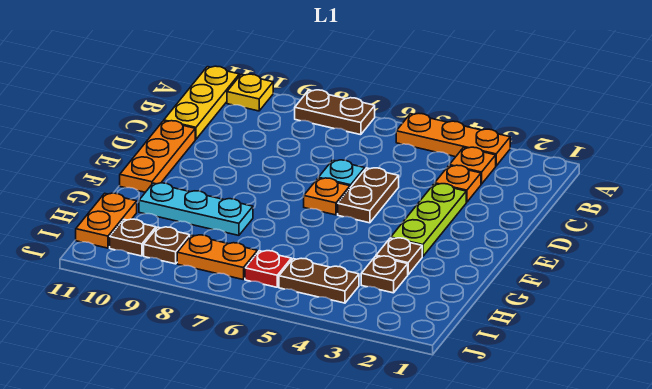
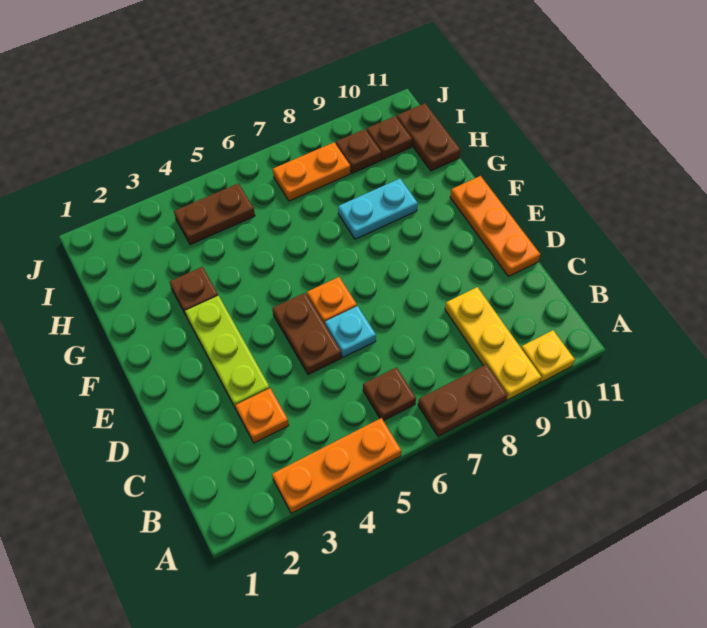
yellow 1x3 plate [164,66,239,139] -> yellow 1x3 plate moved to [445,287,541,400]
orange 1x1 plate [449,147,496,184] -> none
cyan 1x3 plate [139,183,253,235] -> cyan 1x2 plate [338,179,418,239]
brown 1x1 plate [361,256,408,293] -> brown 1x1 plate moved to [363,367,416,421]
orange 1x2 plate [76,193,137,248] -> brown 1x2 plate [397,103,461,171]
red 1x1 plate [245,251,291,287] -> none

